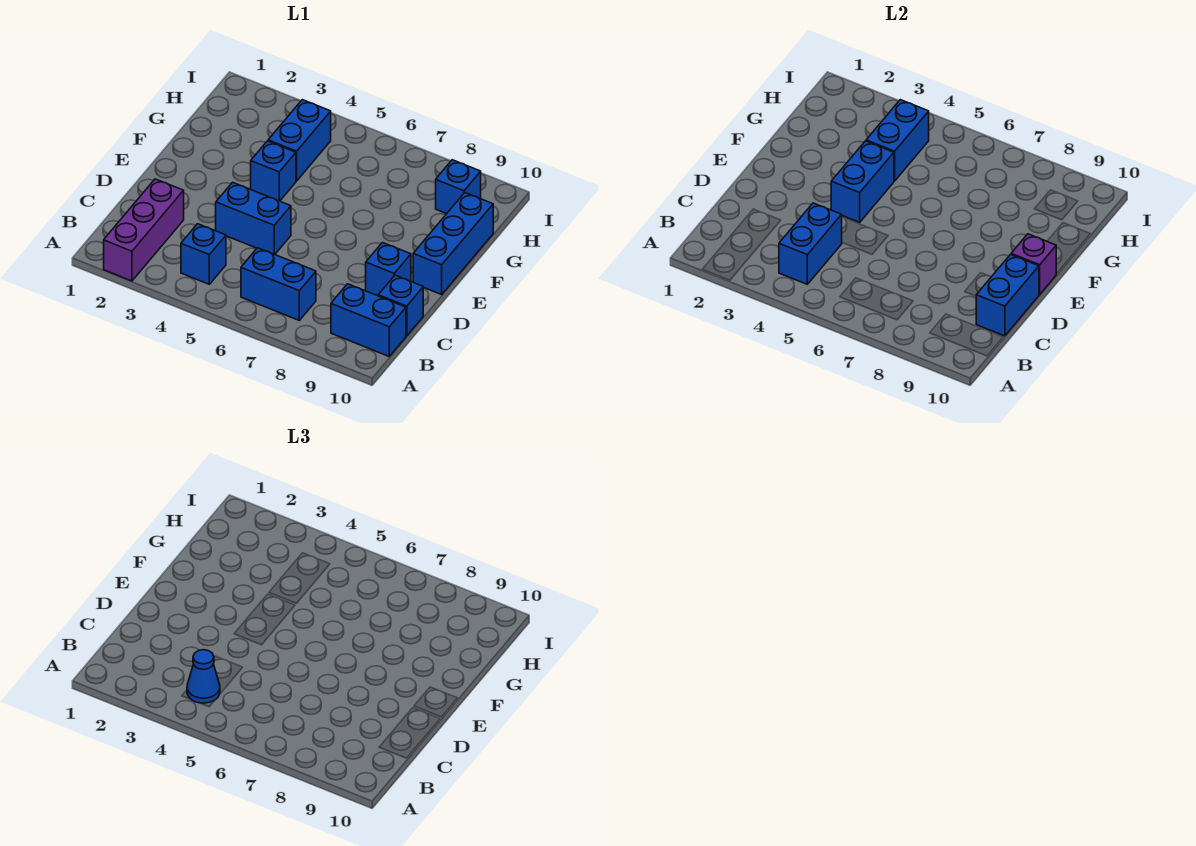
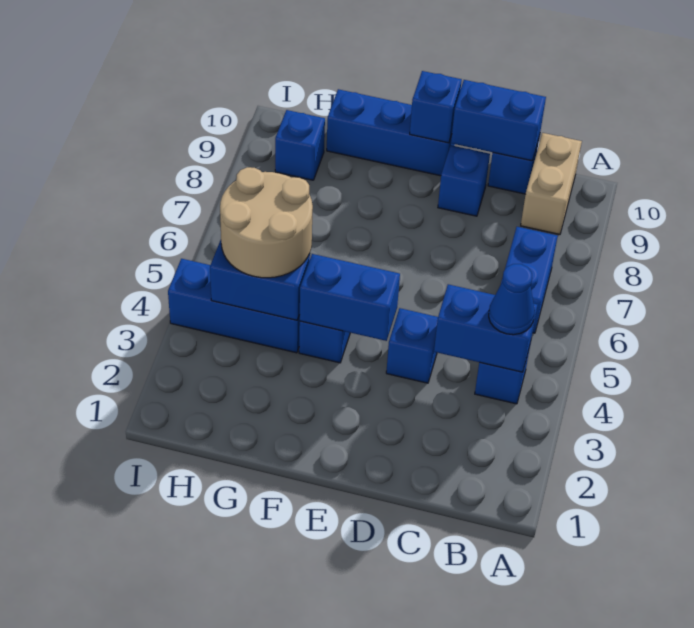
purple 1x3 brick [104,179,184,281] -> none
blue 1x2 brick [331,284,406,356] -> tan 1x2 brick [521,133,582,234]
blue 1x2 brick [216,182,291,254] -> blue 1x1 brick [386,308,438,383]
purple 1x1 brick [1011,234,1056,294] -> blue 1x1 brick [410,71,462,143]
blue 1x2 brick [268,100,331,181] -> blue 1x3 brick [168,259,300,353]
none -> tan 2x2 round brick [220,167,313,278]

